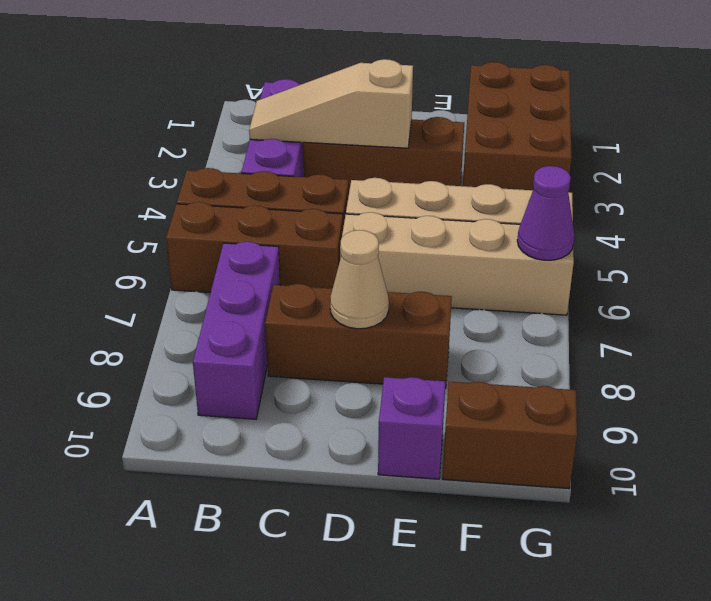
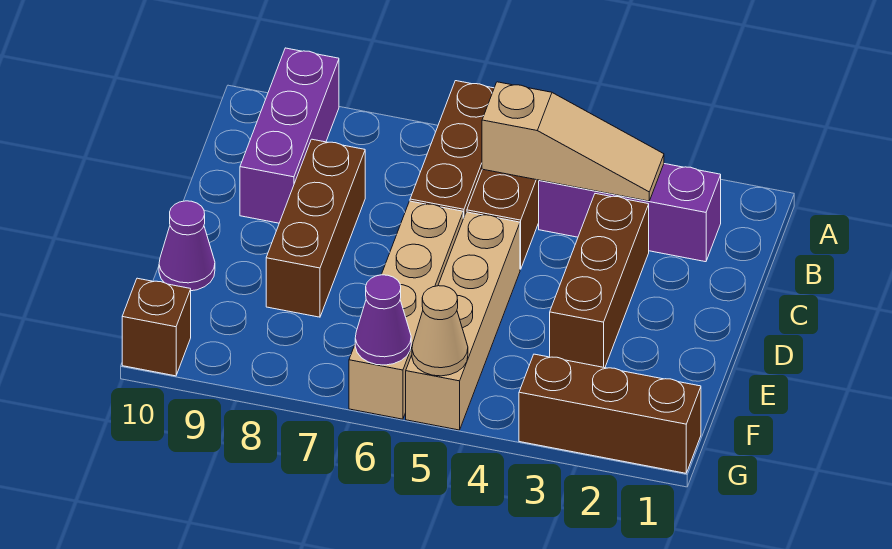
tan 1x3 slope [249,59,413,148] -> tan 1x3 slope turned to [482,82,664,201]
purple 1x3 brick [193,242,280,419] -> purple 1x3 brick turned to [240,48,339,223]
tan 1x1 cone [330,230,389,329] -> tan 1x1 cone moved to [412,286,468,376]
purple 1x1 brick [378,377,445,479] -> purple 1x1 cone [159,201,215,291]
brown 2x3 brick [463,62,572,190] -> brown 1x3 brick [519,354,701,473]
brown 1x2 brick [443,382,577,489] -> brown 1x1 brick [122,278,191,376]

